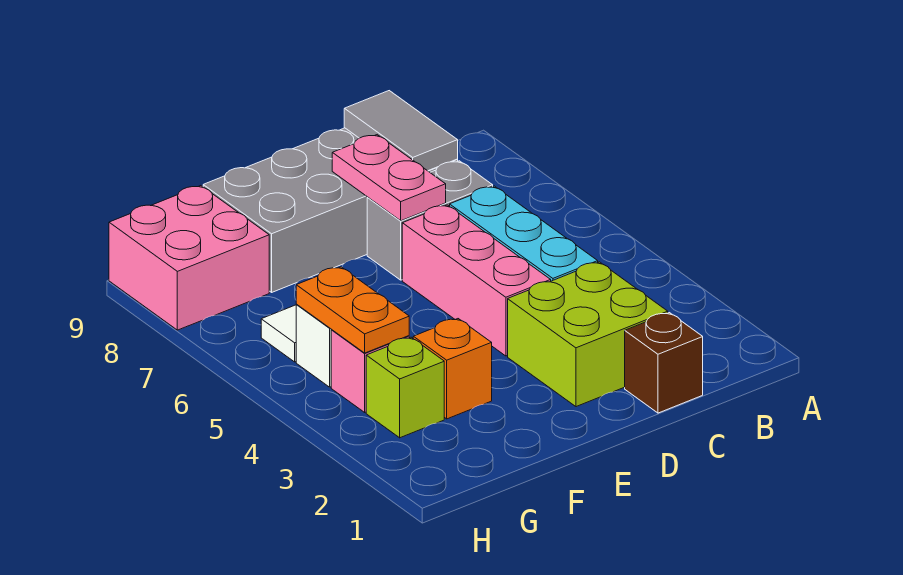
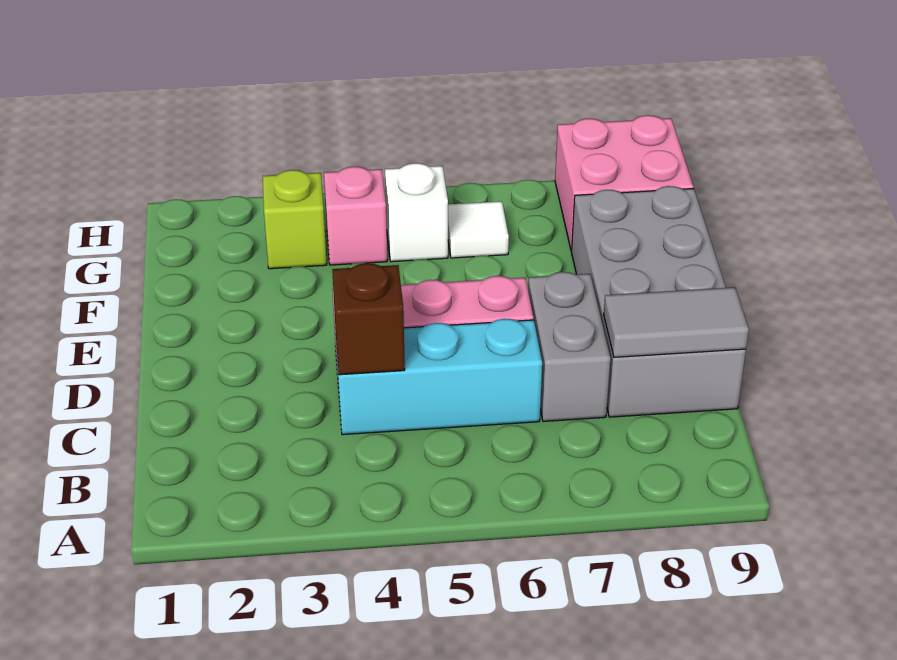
brown 1x1 brick [625,313,703,413] -> brown 1x1 brick moved to [332,263,405,375]
lime 2x2 brick [508,262,668,407] -> none
pink 1x2 plate [332,135,446,221] -> none
orange 1x1 brick [413,319,492,419] -> none
orange 1x2 plate [296,267,409,353] -> none

